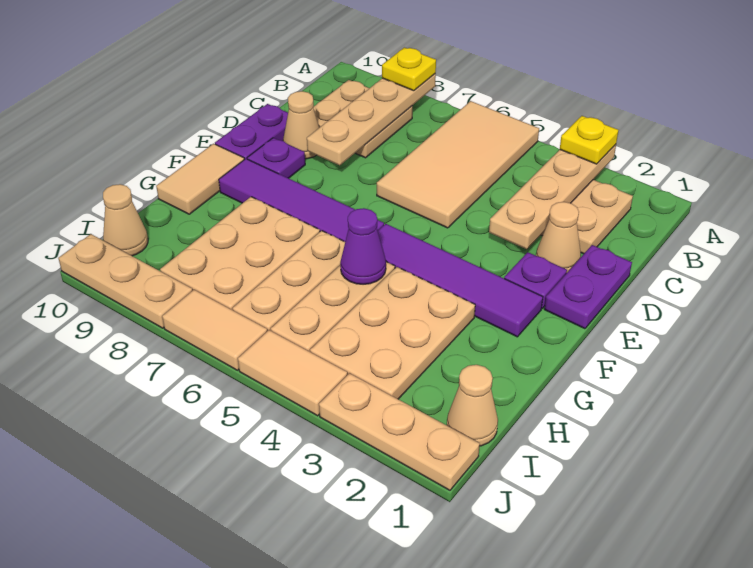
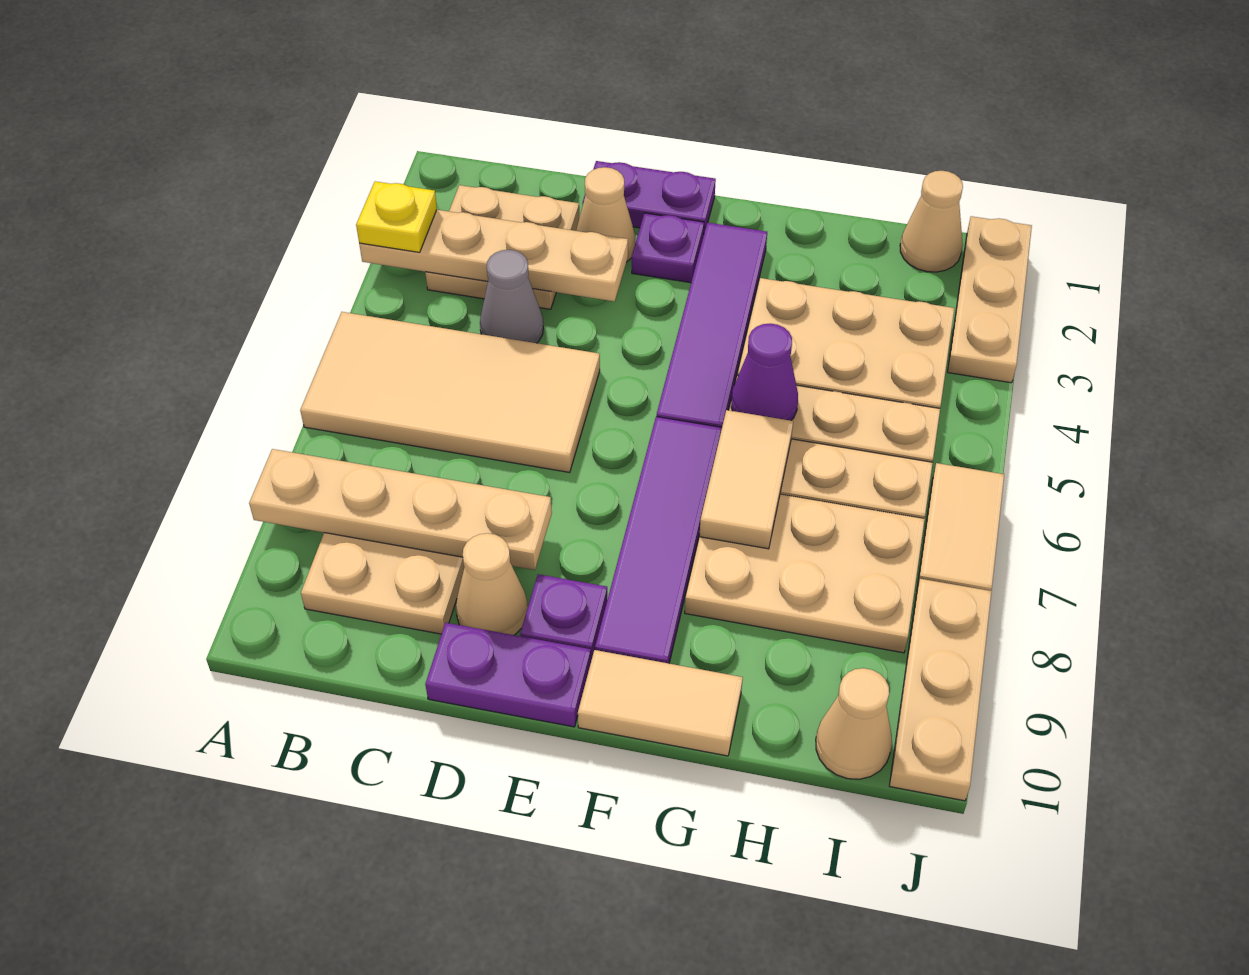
yellow 1x1 plate [382,48,436,91] -> none
none -> grey 1x1 cone [480,250,543,343]
tan 1x2 tile [238,330,348,416] -> tan 1x2 tile moved to [700,410,793,549]

